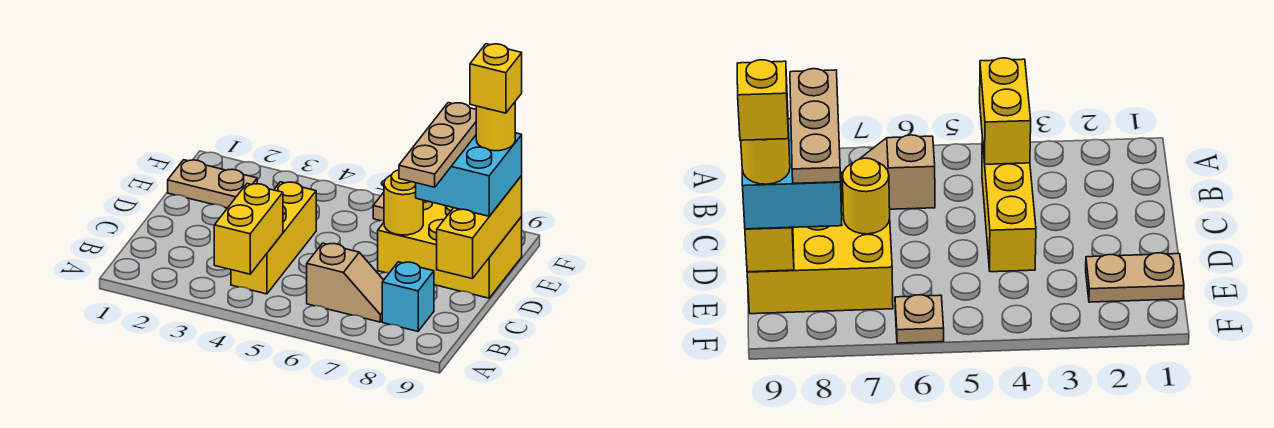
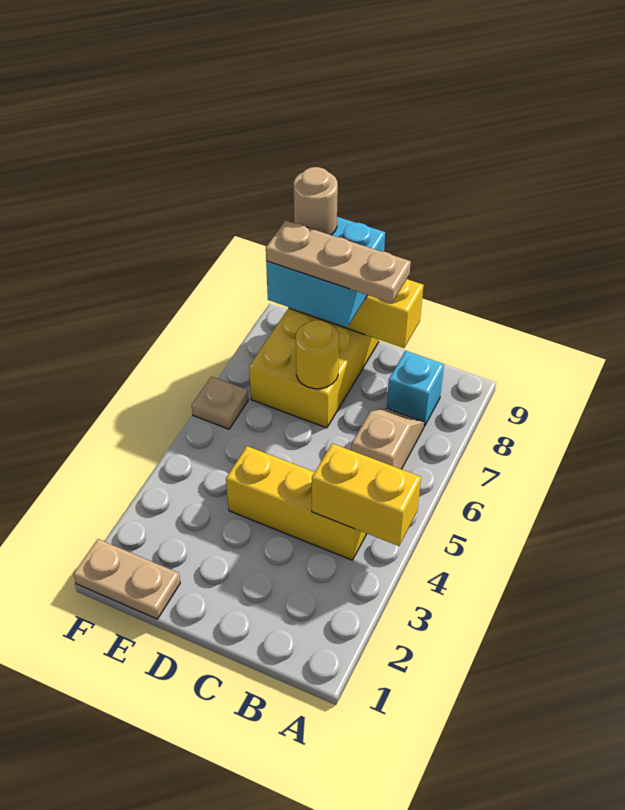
tan 1x2 plate [168,160,257,208] -> tan 1x2 plate turned to [73,539,180,619]
yellow 1x1 round brick [476,102,515,151] -> tan 1x1 round brick [294,167,338,235]
yellow 1x1 brick [470,44,522,113] -> none

